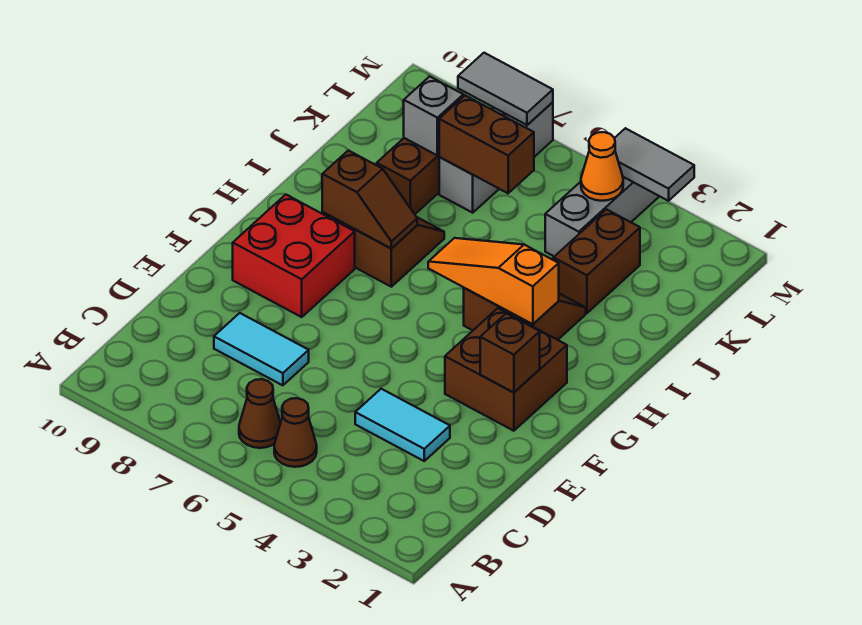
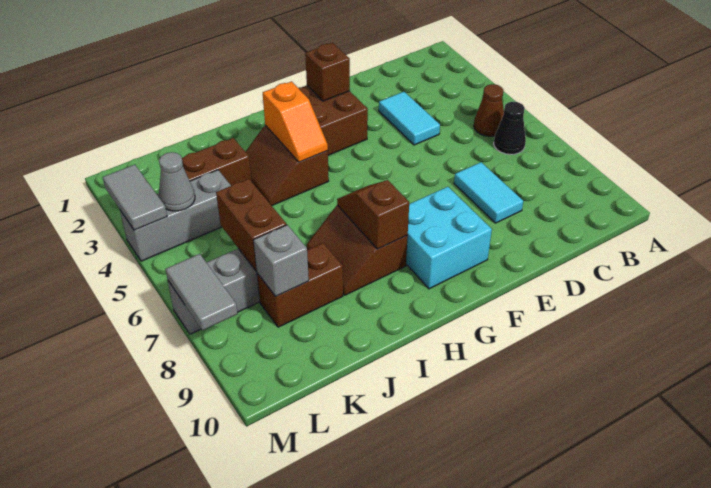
brown 1x1 cone [239,379,281,448] -> black 1x1 cone [494,102,526,154]
red 2x2 brick [233,195,355,317] -> cyan 2x2 brick [406,187,492,289]
orange 1x3 slope [428,238,559,324] -> orange 1x2 slope [263,82,328,162]
orange 1x1 cone [581,132,623,201] -> grey 1x1 cone [159,152,195,211]

